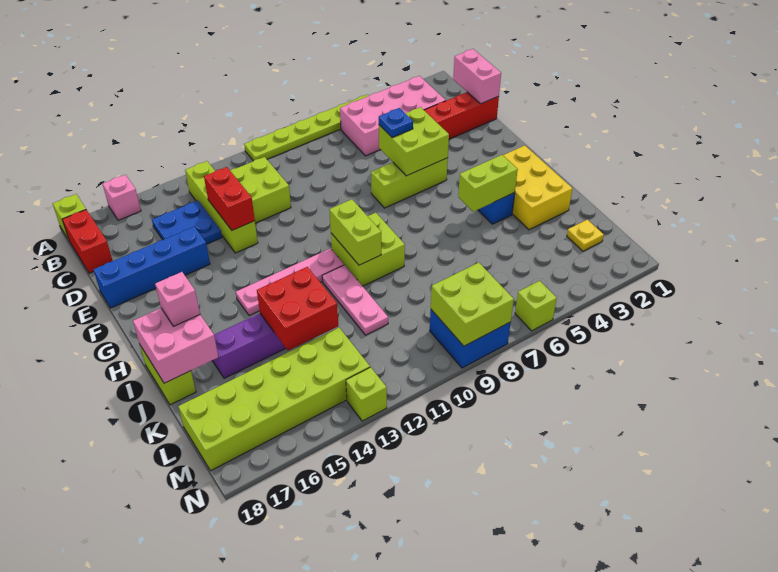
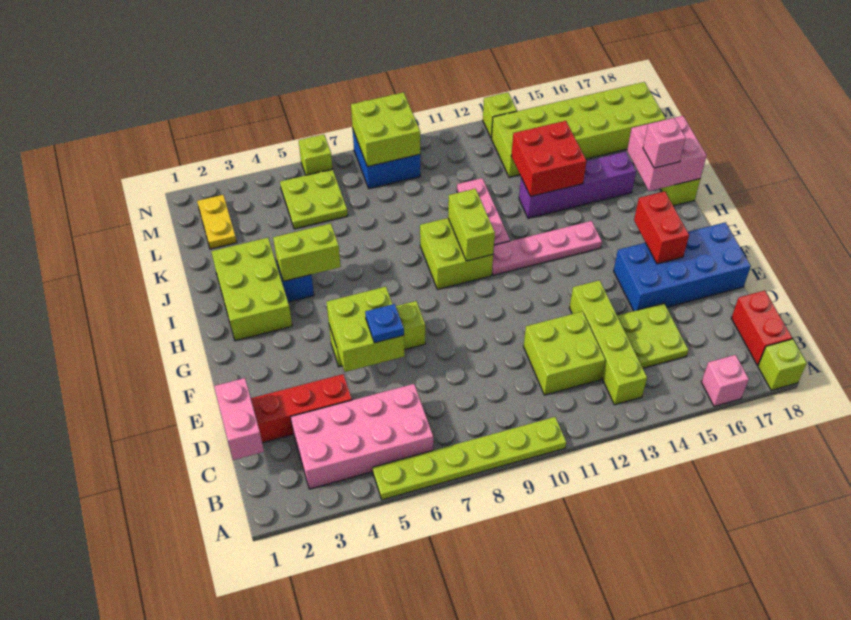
blue 2x2 plate [152,201,222,244] -> lime 2x2 plate [617,303,688,368]
red 1x2 brick [204,167,255,230] -> red 1x2 brick moved to [634,191,689,264]
blue 1x4 brick [93,227,210,308] -> blue 2x4 brick [614,222,751,311]
yellow 2x3 brick [503,146,572,230] -> lime 2x3 brick [211,238,292,341]
yellow 1x1 plate [567,220,604,251] -> yellow 1x2 plate [197,195,237,249]
none -> lime 2x2 plate [280,169,348,229]

